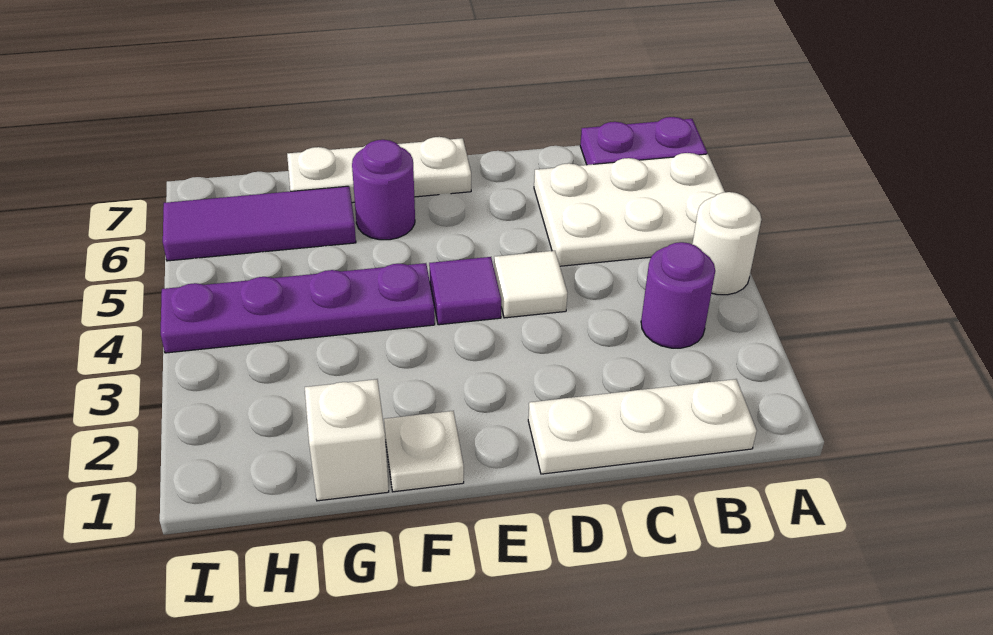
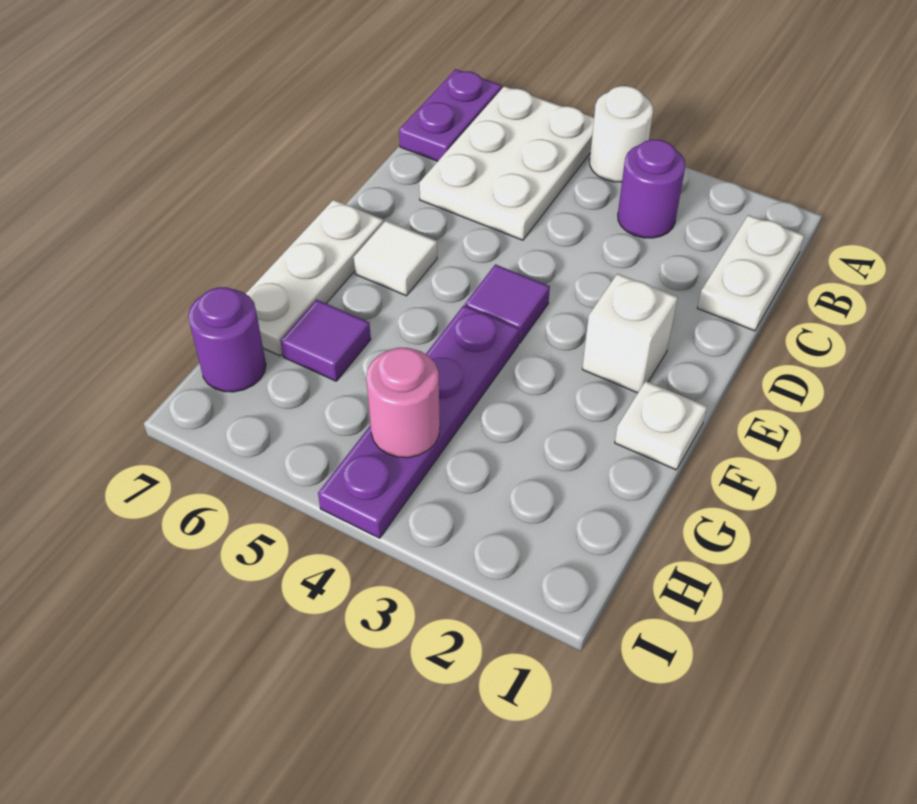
white 1x3 plate [528,379,757,474] -> white 1x2 plate [697,215,804,331]
white 1x1 tile [494,251,568,318] -> white 1x1 tile moved to [354,221,437,296]
purple 1x1 round brick [352,140,415,240] -> purple 1x1 round brick moved to [188,287,266,392]
white 1x1 brick [305,379,389,501] -> white 1x1 brick moved to [582,274,678,393]
purple 1x3 tile [163,186,356,261] -> purple 1x1 tile [280,299,371,381]
none -> pink 1x1 round brick [366,348,440,458]

